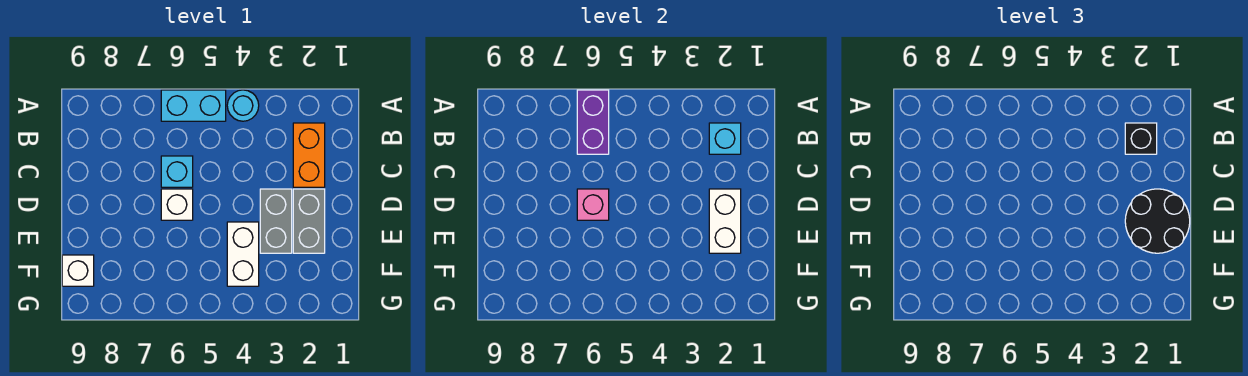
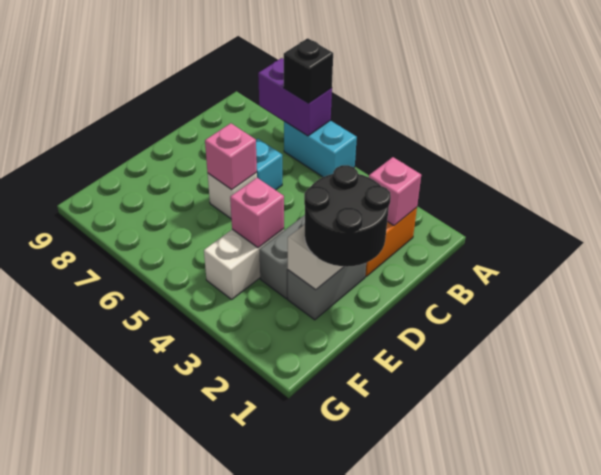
cyan 1x1 round brick [227,90,259,121] -> none
purple 1x2 brick [577,90,609,154] -> purple 1x2 brick turned to [258,58,332,136]
cyan 1x1 brick [709,123,741,154] -> pink 1x1 brick [369,157,421,225]
black 1x1 brick [1125,123,1157,154] -> black 1x1 brick moved to [284,38,333,103]
none -> pink 1x1 brick [230,178,284,248]
white 1x1 brick [62,255,94,286] -> none

